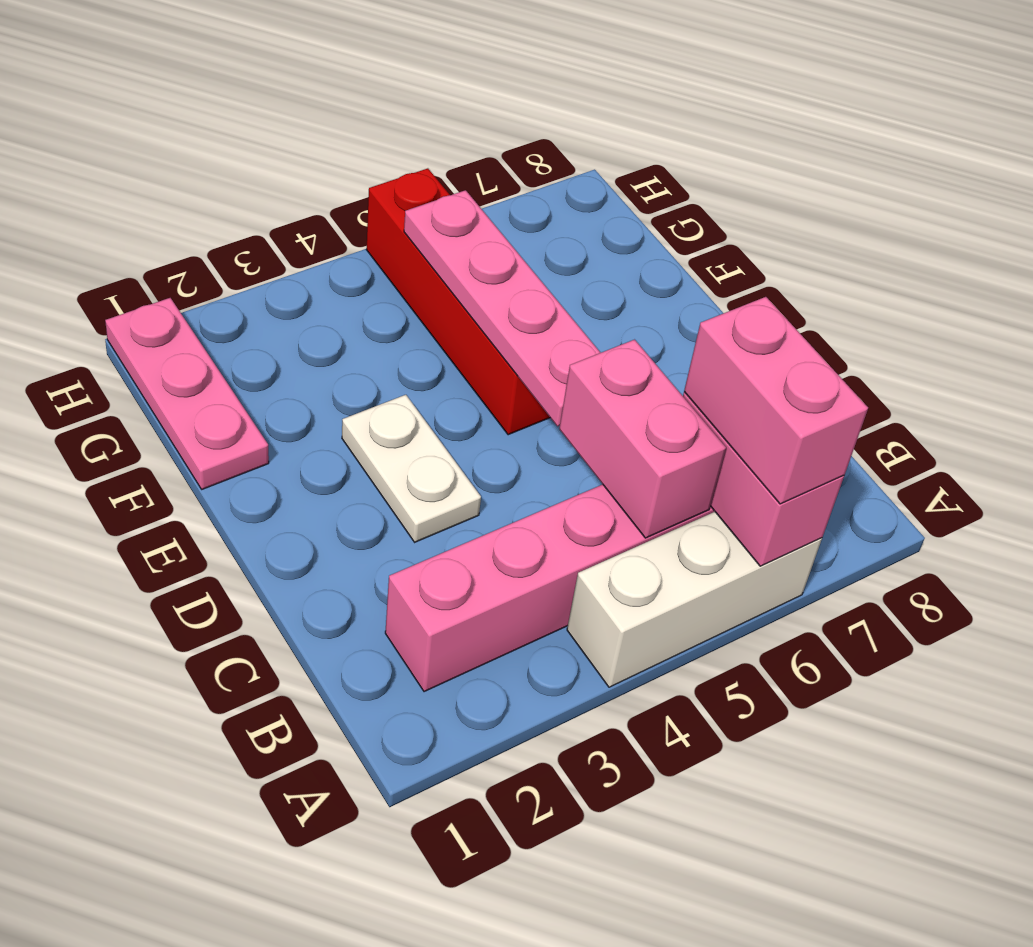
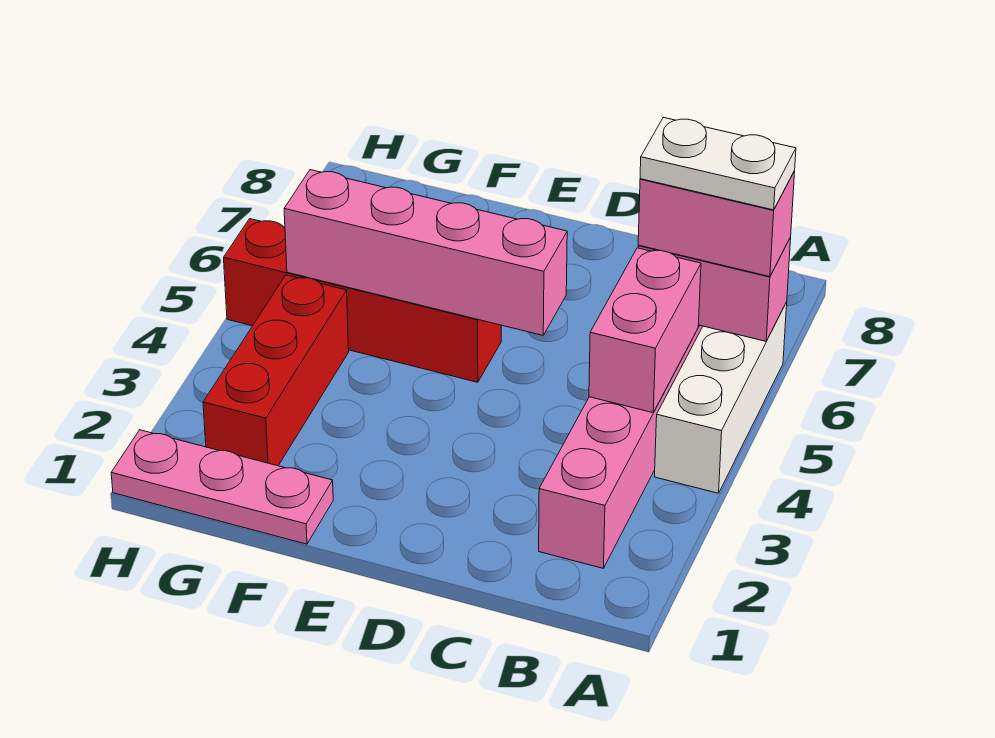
pink 1x2 brick [559,340,726,538] -> pink 1x2 brick turned to [589,248,701,413]
white 1x2 plate [342,395,481,542] -> white 1x2 plate moved to [640,117,796,210]
pink 1x4 plate [404,190,601,426] -> pink 1x4 brick [284,170,567,335]
none -> red 1x3 brick [203,275,349,466]

